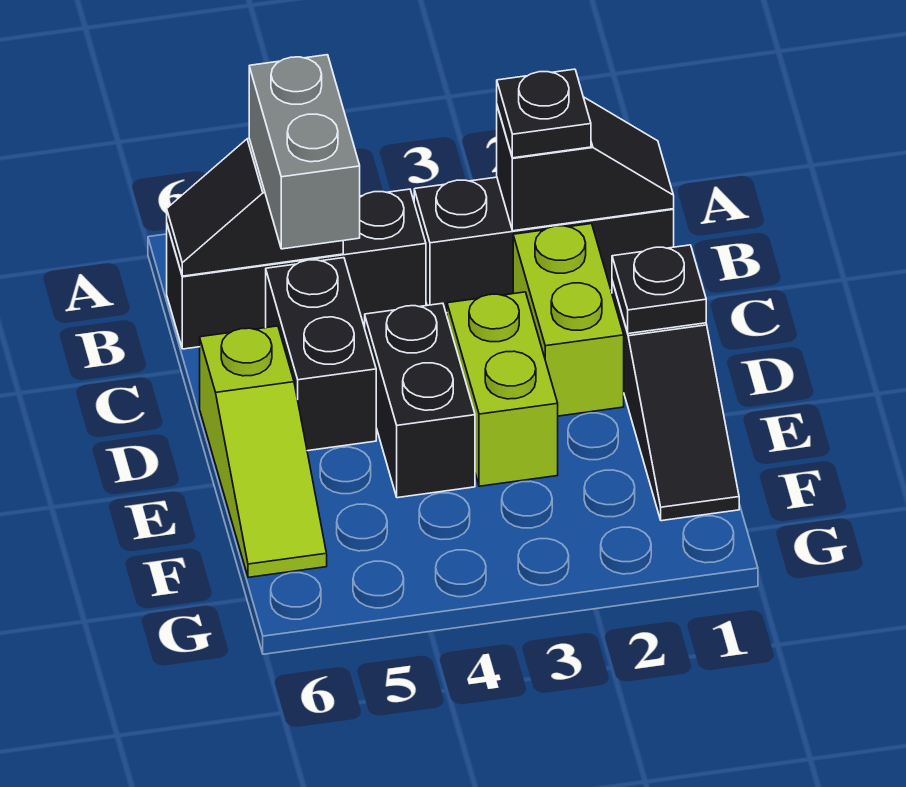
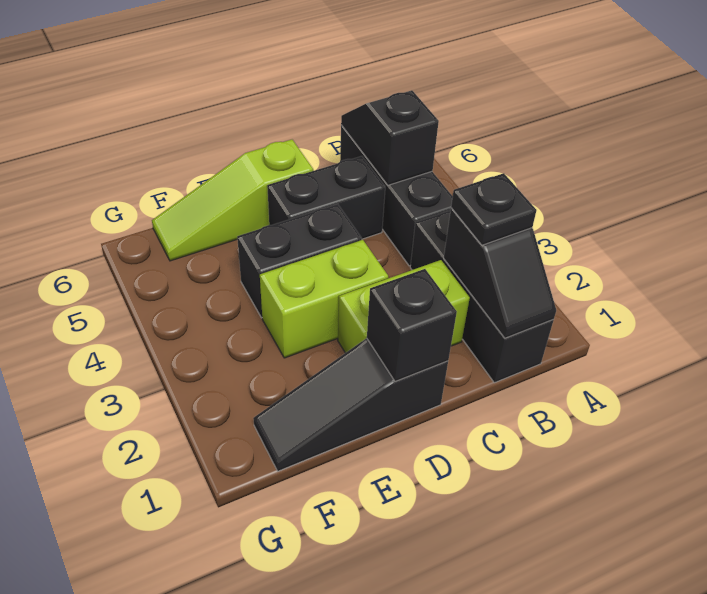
grey 1x2 brick [249,55,360,249] -> none
black 1x1 plate [612,245,706,334] -> black 1x1 brick [367,269,457,381]

